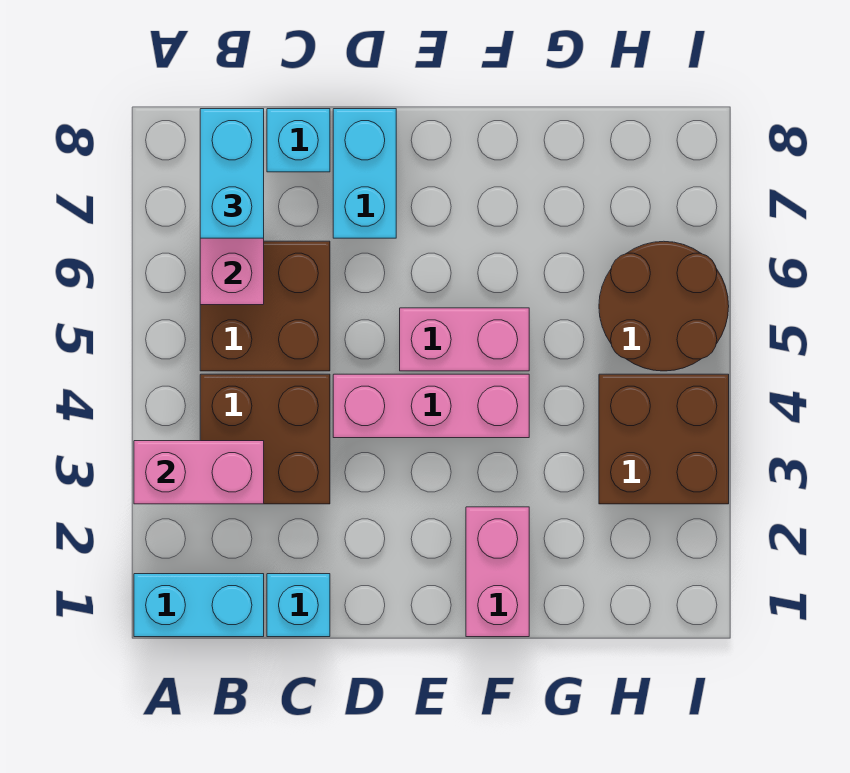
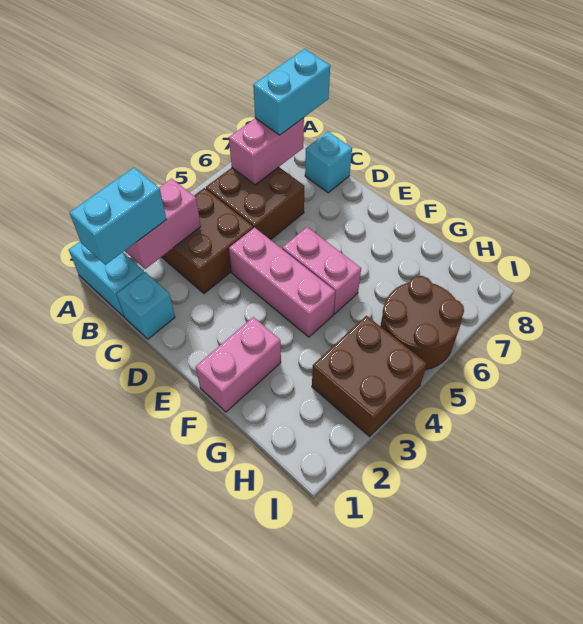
pink 1x2 brick [134,441,264,504] -> pink 1x2 brick turned to [125,178,201,269]
cyan 1x2 brick [333,109,396,238] -> cyan 1x2 brick moved to [69,168,167,265]

